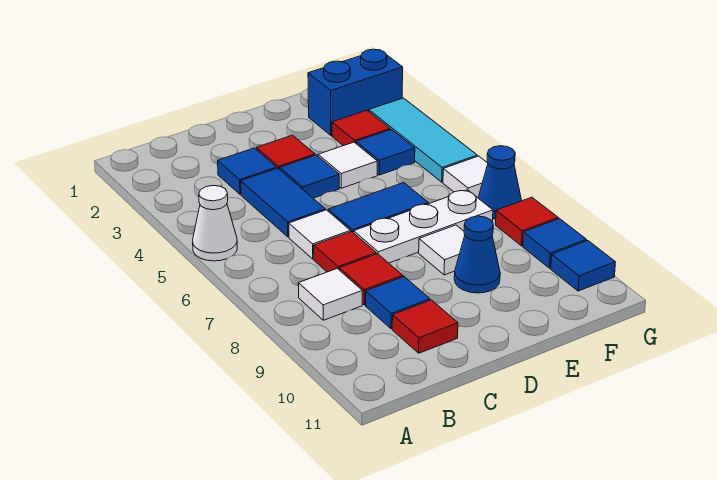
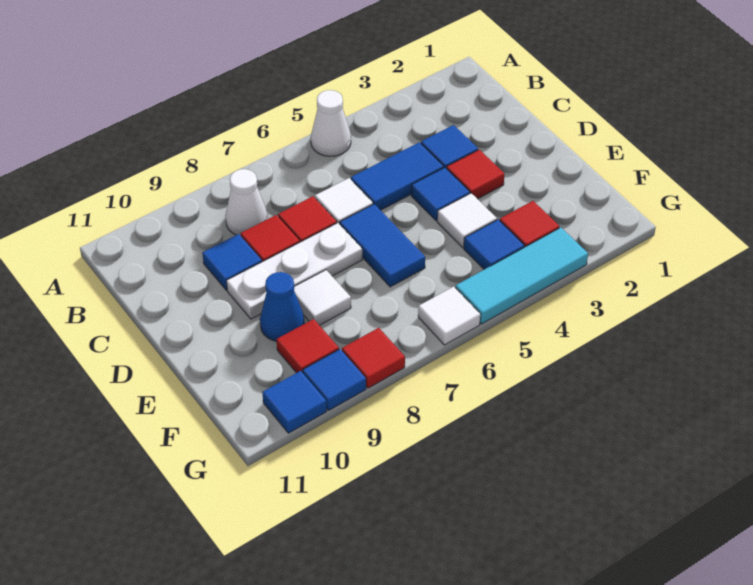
white 1x1 tile [298,268,362,320] -> white 1x1 cone [225,169,268,236]
red 1x1 tile [392,300,458,353] -> red 1x1 tile moved to [276,319,339,373]
white 1x3 plate [354,190,493,263] -> white 1x3 plate turned to [226,223,362,319]
blue 1x2 brick [308,49,403,135] -> none
blue 1x1 cone [478,146,522,219] -> none

